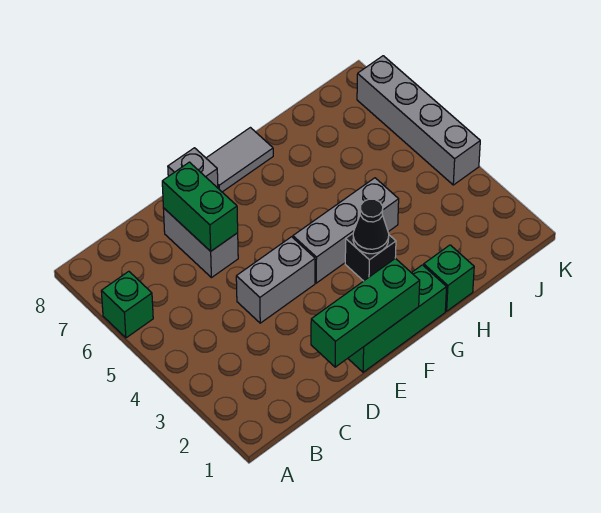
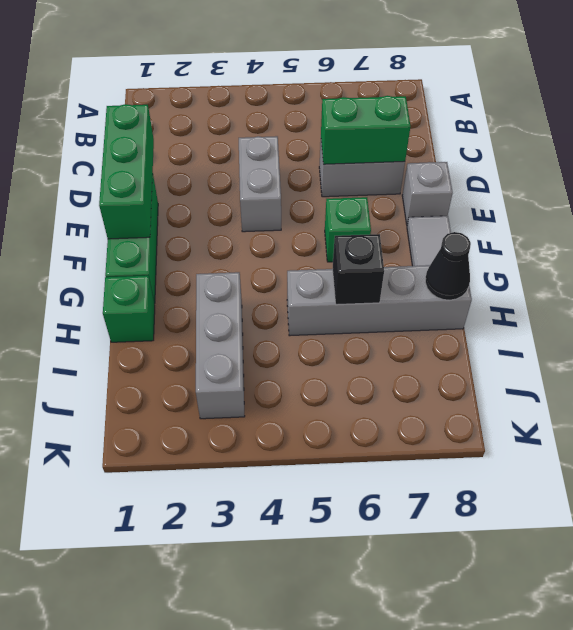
green 1x1 brick [101,271,153,338] -> green 1x1 brick moved to [325,197,371,262]
grey 1x3 brick [293,178,399,283] -> grey 1x3 brick moved to [196,272,245,419]
black 1x1 brick [345,234,396,281] -> black 1x1 brick moved to [332,234,384,305]
black 1x1 cone [353,199,389,254] -> black 1x1 cone moved to [425,232,471,300]
grey 1x4 brick [357,56,480,185] -> grey 1x4 brick moved to [287,265,472,336]

